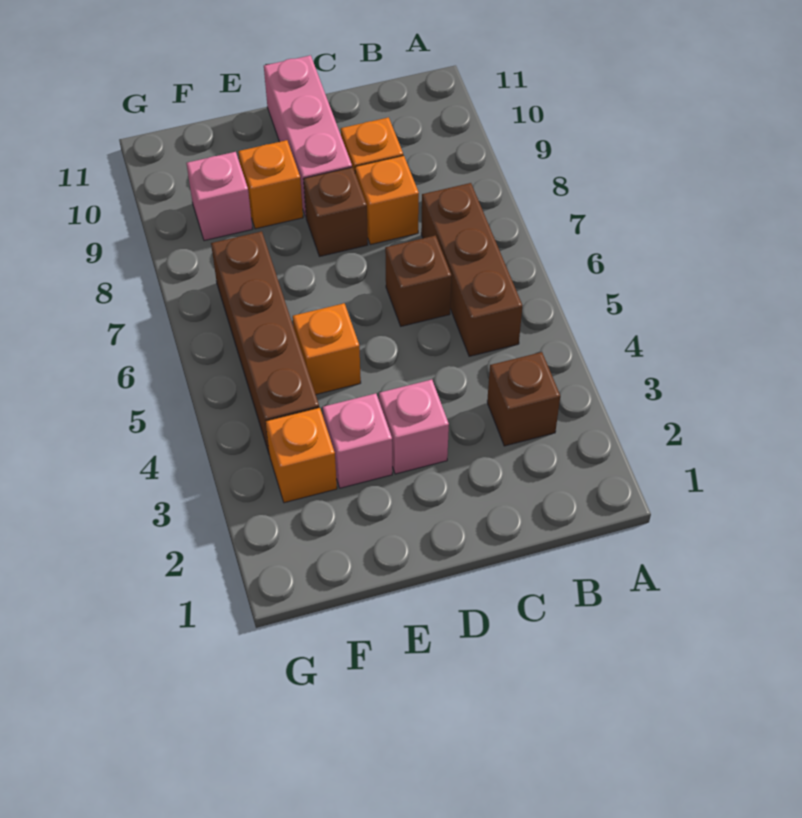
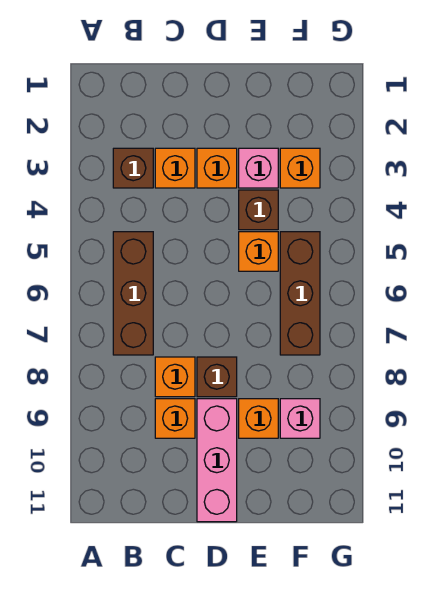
none -> orange 1x1 brick [155,148,195,188]
brown 1x1 brick [385,235,452,326] -> brown 1x1 brick moved to [239,190,278,230]
pink 1x1 brick [379,380,449,474] -> orange 1x1 brick [197,148,237,188]
brown 1x4 brick [211,231,319,455] -> brown 1x3 brick [280,232,320,355]

